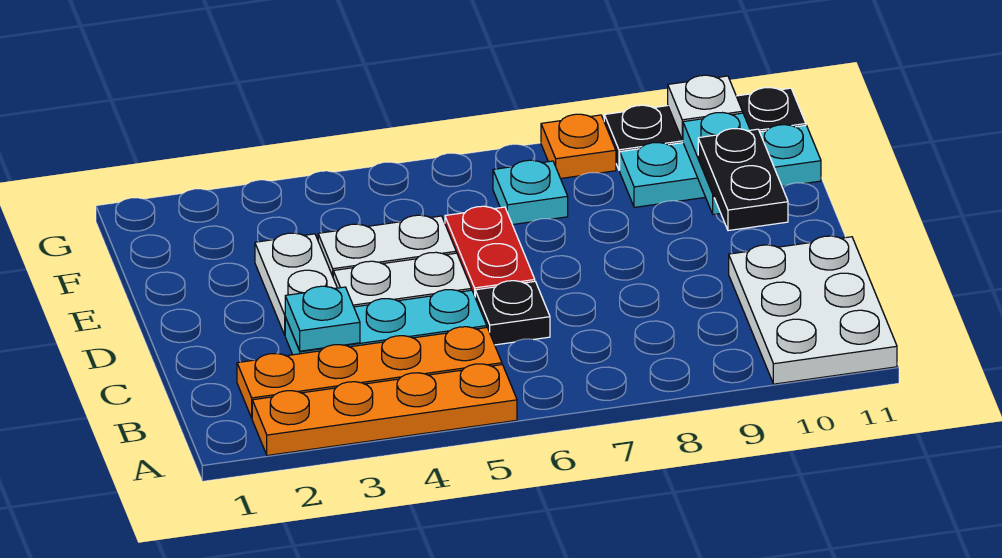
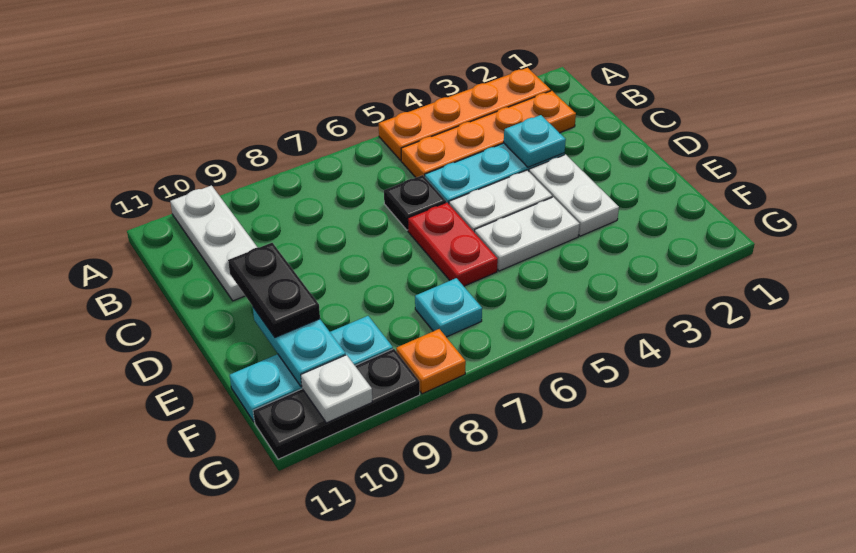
white 2x3 plate [729,236,897,384] -> white 1x3 plate [170,185,257,301]

